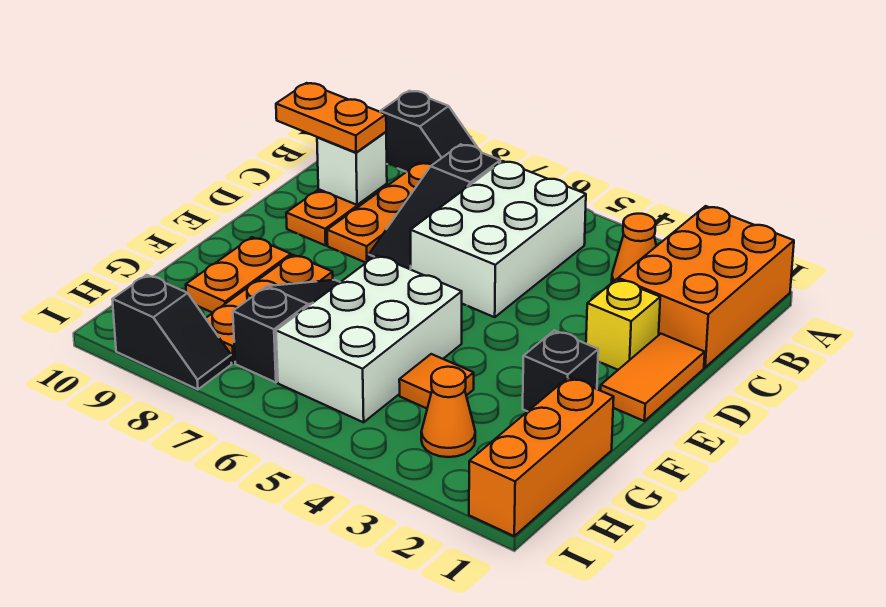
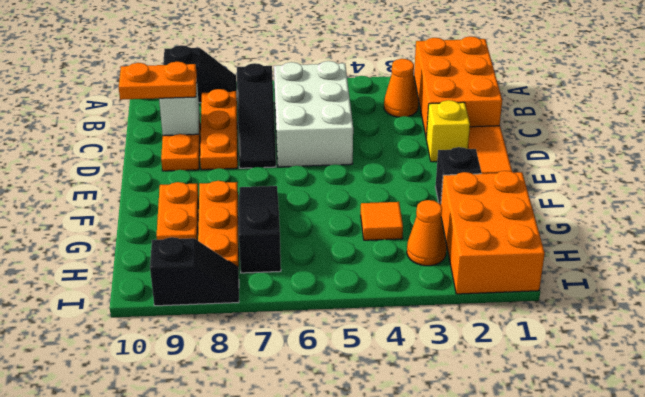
white 2x3 brick [276,255,462,422] -> none
orange 1x3 brick [469,377,614,536] -> orange 2x3 brick [441,171,545,294]

